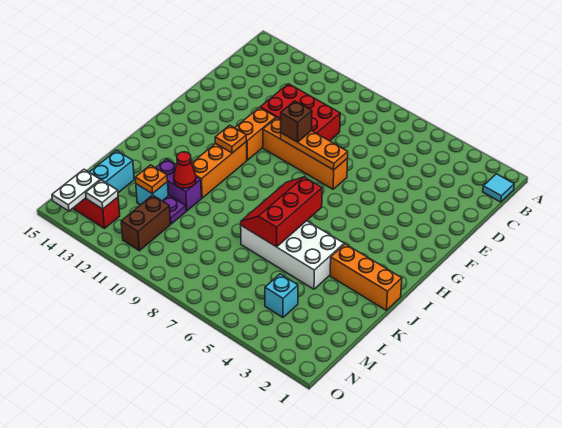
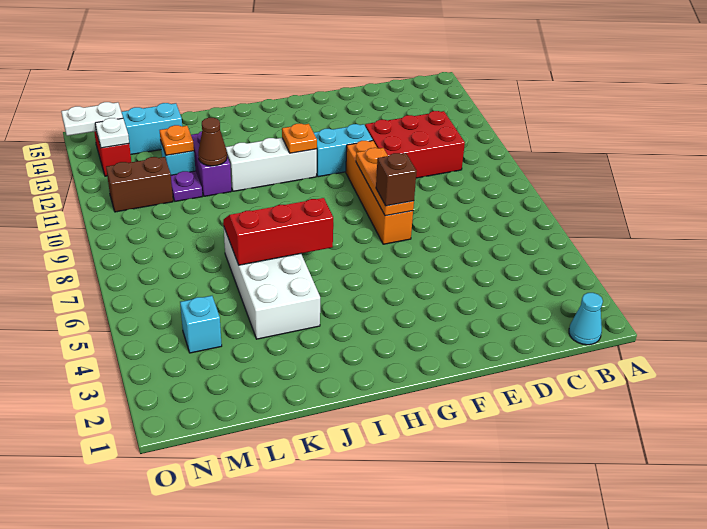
cyan 1x1 tile [483,174,514,202] -> cyan 1x1 cone [569,293,603,345]
red 2x3 brick [260,84,340,141] -> red 2x3 brick turned to [365,111,465,178]
brown 1x1 brick [281,101,312,142] -> brown 1x1 brick moved to [376,153,417,206]
orange 1x2 brick [235,108,276,160] -> cyan 1x2 brick [314,124,373,177]
orange 1x3 brick [192,142,247,198] -> white 1x3 brick [226,138,317,191]
orange 1x3 brick [330,244,402,310] -> none
red 1x1 cone [174,152,196,188] -> brown 1x1 cone [198,118,227,166]

